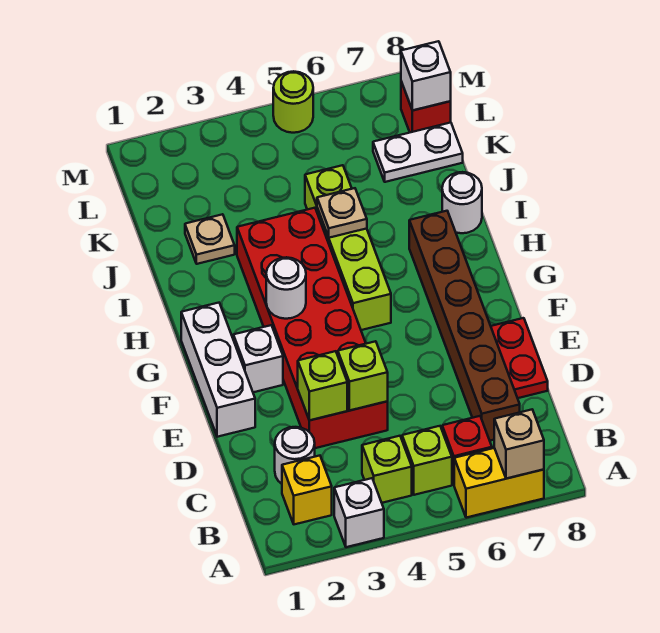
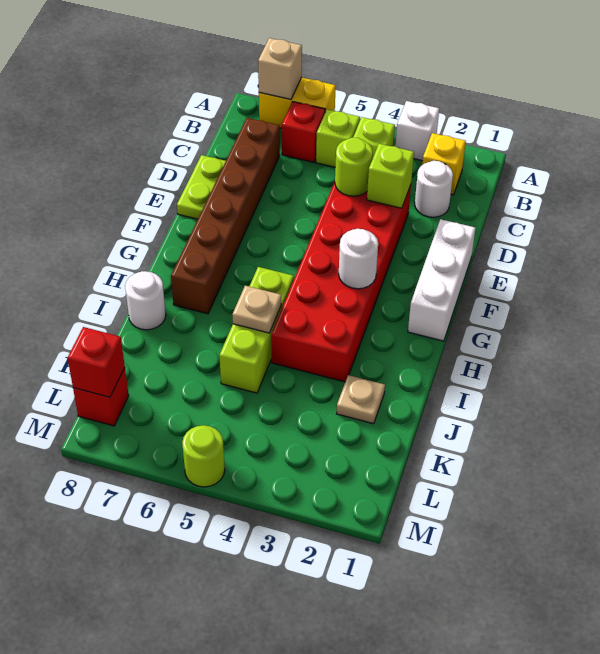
lime 1x1 brick [338,341,388,410] -> lime 1x1 round brick [335,138,373,196]
red 1x2 plate [491,318,548,398] -> lime 1x2 plate [177,155,226,219]
white 1x1 brick [233,325,283,392] -> none
lime 1x4 brick [305,165,391,330] -> lime 1x3 brick [219,267,294,393]
white 1x2 plate [373,123,463,182] -> none
white 1x1 brick [401,41,451,110] -> red 1x1 brick [68,327,125,397]

